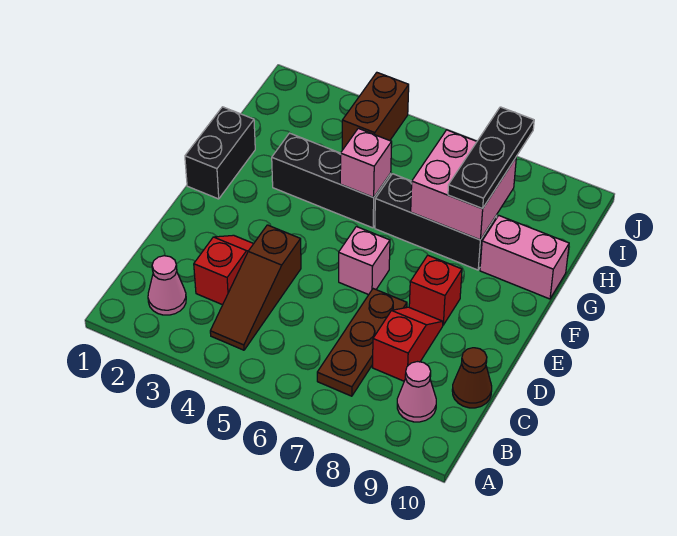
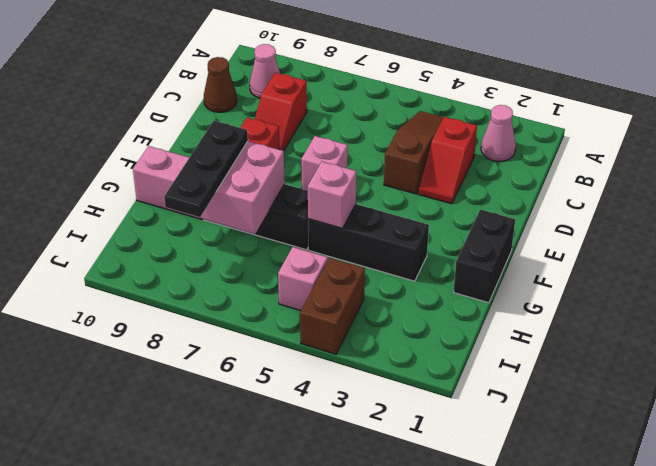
brown 1x3 plate [317,289,407,396] -> none
none -> pink 1x1 brick [278,247,328,311]

